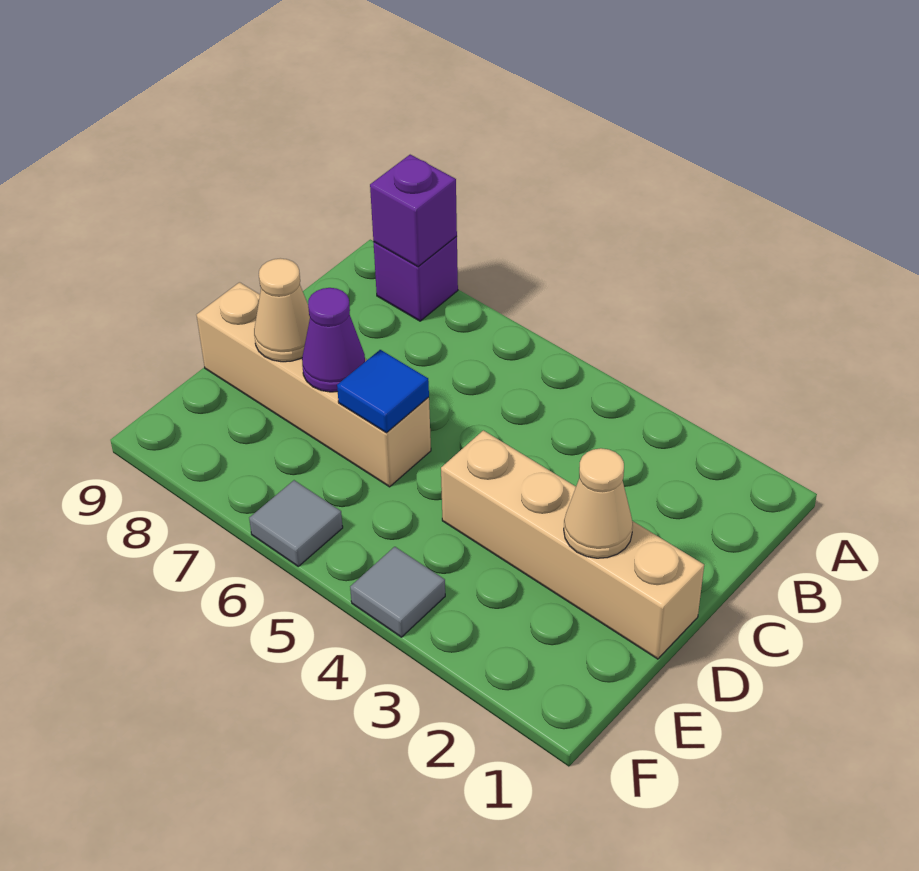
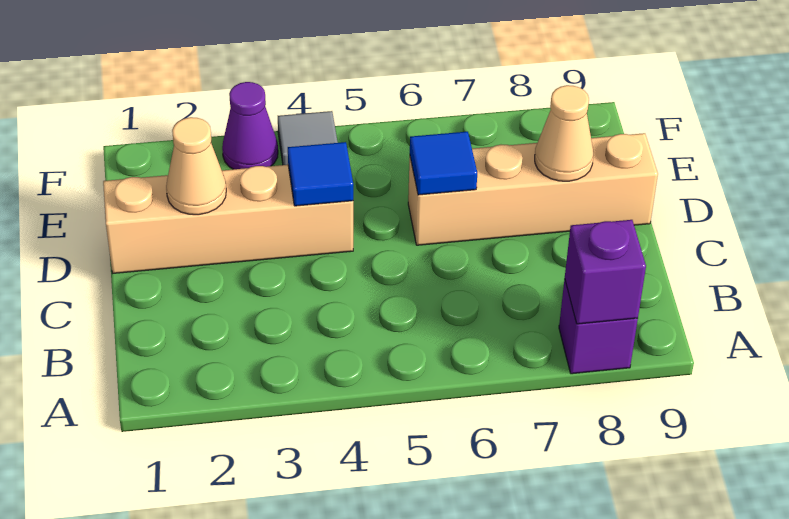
none -> blue 1x1 tile [288,142,353,206]
purple 1x1 cone [302,288,365,392] -> purple 1x1 cone moved to [222,82,278,169]
grey 1x1 tile [249,480,343,566] -> none

